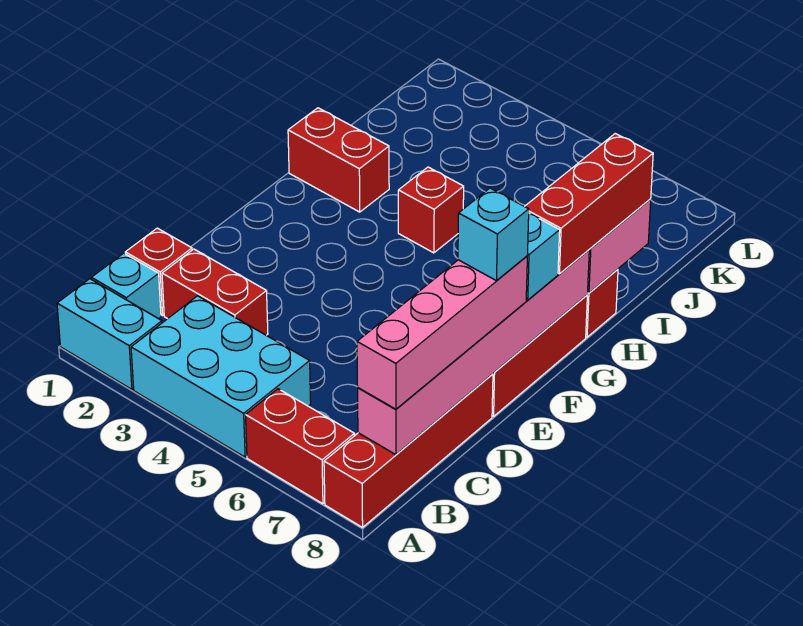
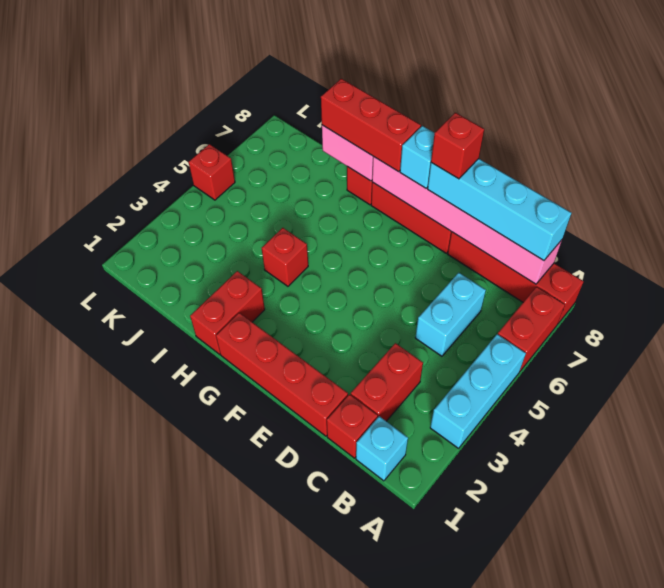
cyan 1x2 brick [57,279,162,389] -> cyan 1x2 brick moved to [415,273,486,356]
cyan 2x3 brick [131,296,311,457] -> cyan 1x3 brick [430,334,526,448]
pink 1x4 brick [357,256,527,409] -> cyan 1x4 brick [428,159,571,261]
none -> red 1x4 brick [216,313,348,436]
cyan 1x1 brick [458,188,529,281] -> red 1x1 brick [431,113,484,179]
none -> red 1x1 brick [189,144,235,200]

